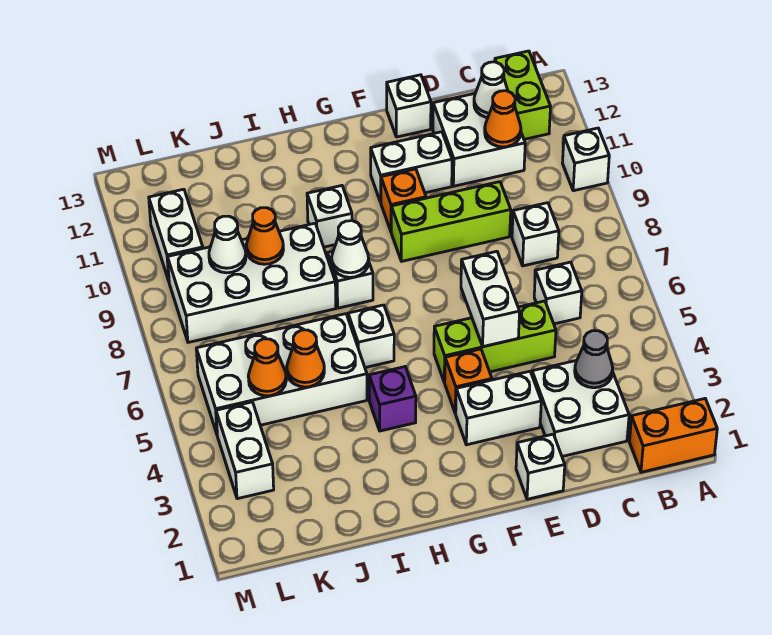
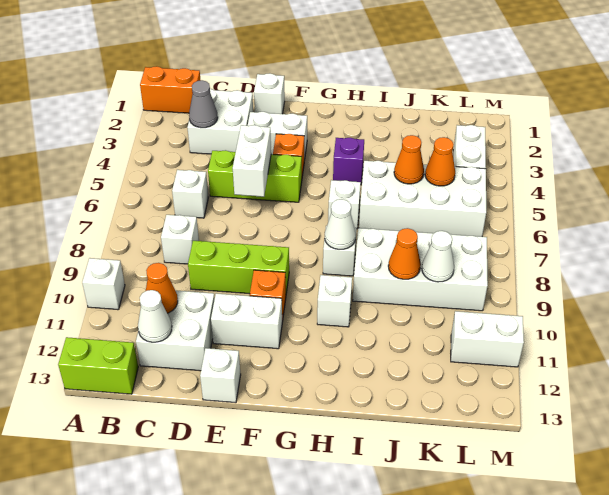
lime 1x2 brick [495,51,551,139] -> lime 1x2 brick turned to [58,337,138,394]
white 1x2 brick [149,189,203,281] -> white 1x2 brick turned to [451,311,524,367]

